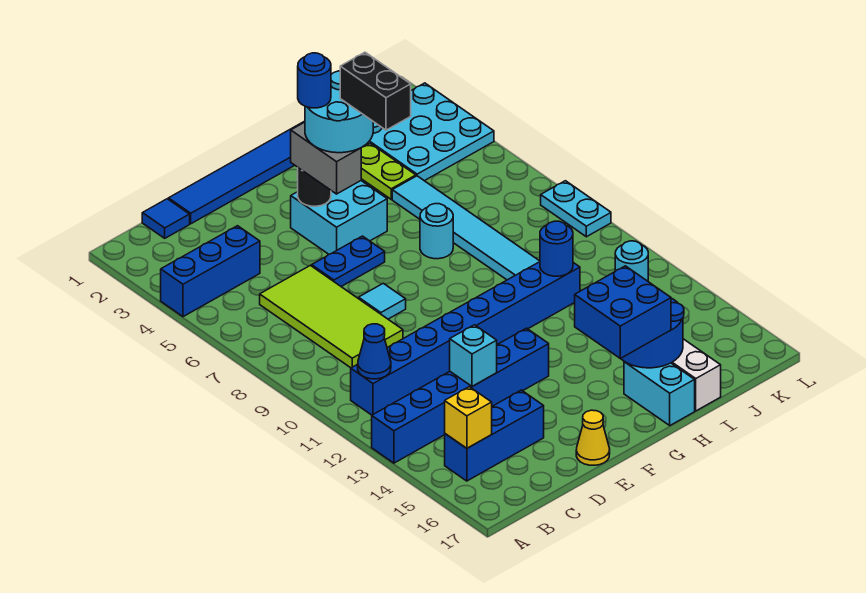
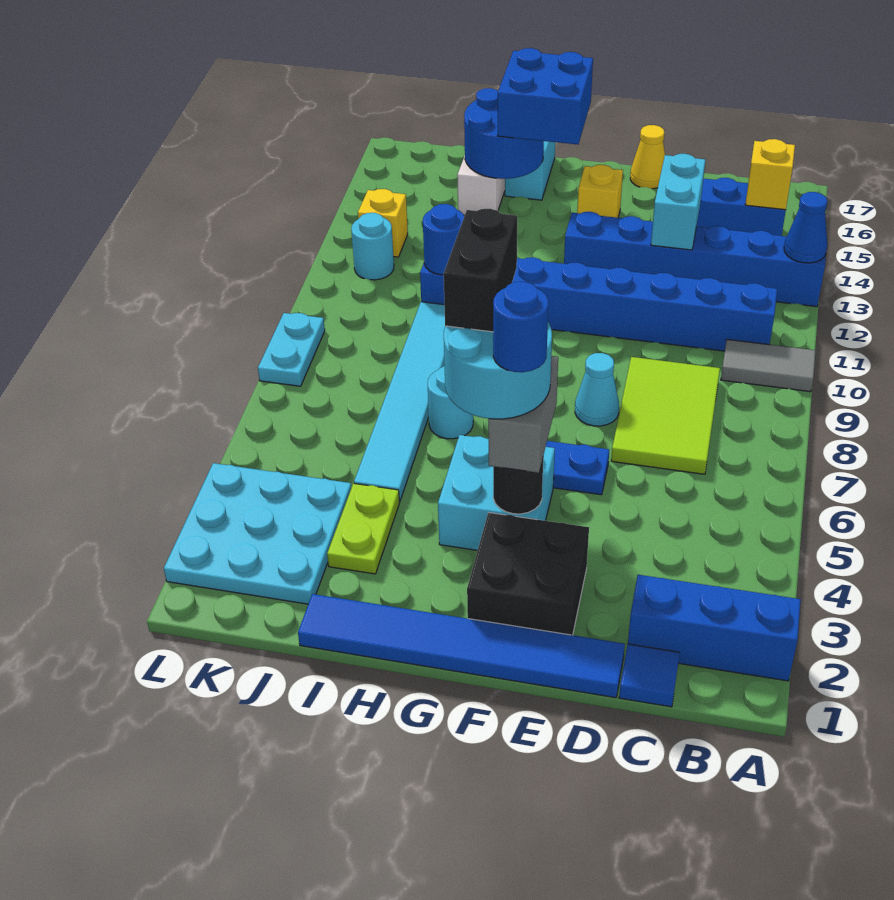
blue 1x3 brick [161,226,260,317] -> blue 1x3 brick moved to [628,575,801,681]
none -> grey 1x2 tile [721,339,815,392]
blue 1x1 cone [358,324,391,379] -> blue 1x1 cone moved to [784,192,827,263]
lime 2x4 tile [260,265,403,368] -> lime 2x3 tile [611,357,720,474]
cyan 1x1 brick [450,325,497,386] -> cyan 1x2 brick [651,154,705,250]
none -> black 2x2 brick [467,513,589,635]
cyan 1x1 tile [359,283,406,319] -> cyan 1x1 cone [575,353,619,426]
none -> yellow 1x1 brick [577,165,623,218]
none -> yellow 1x1 brick [358,189,408,257]

